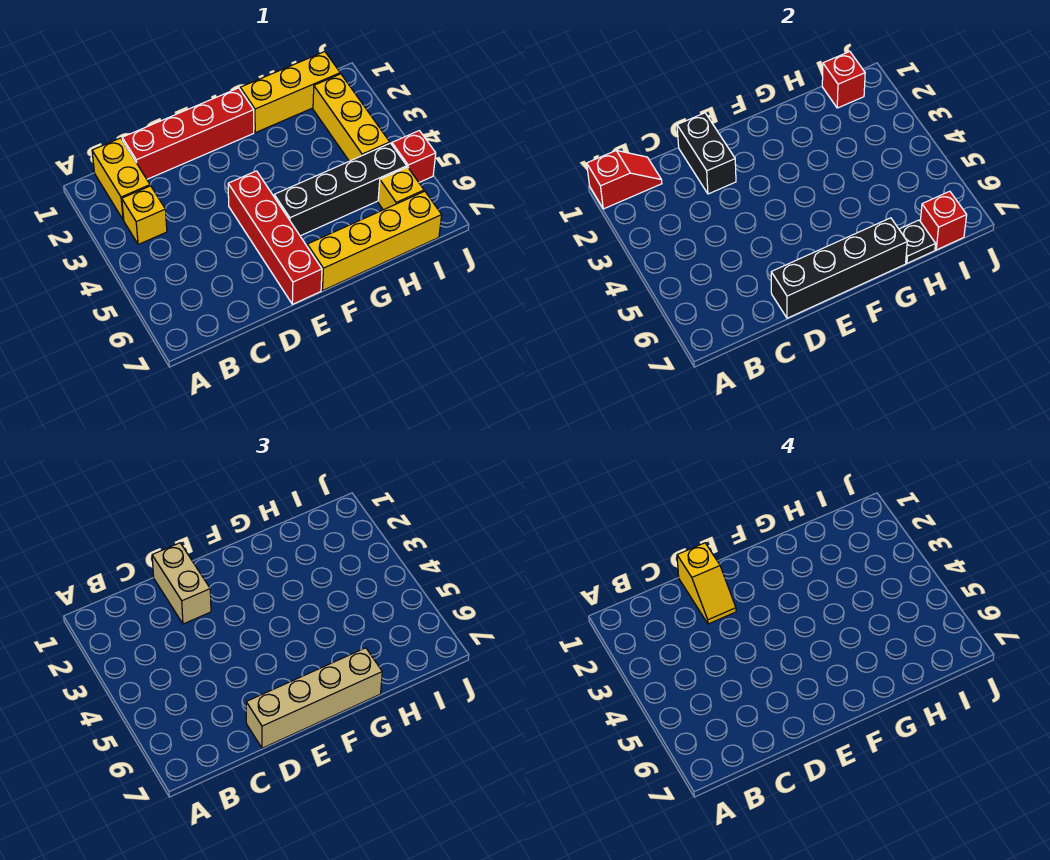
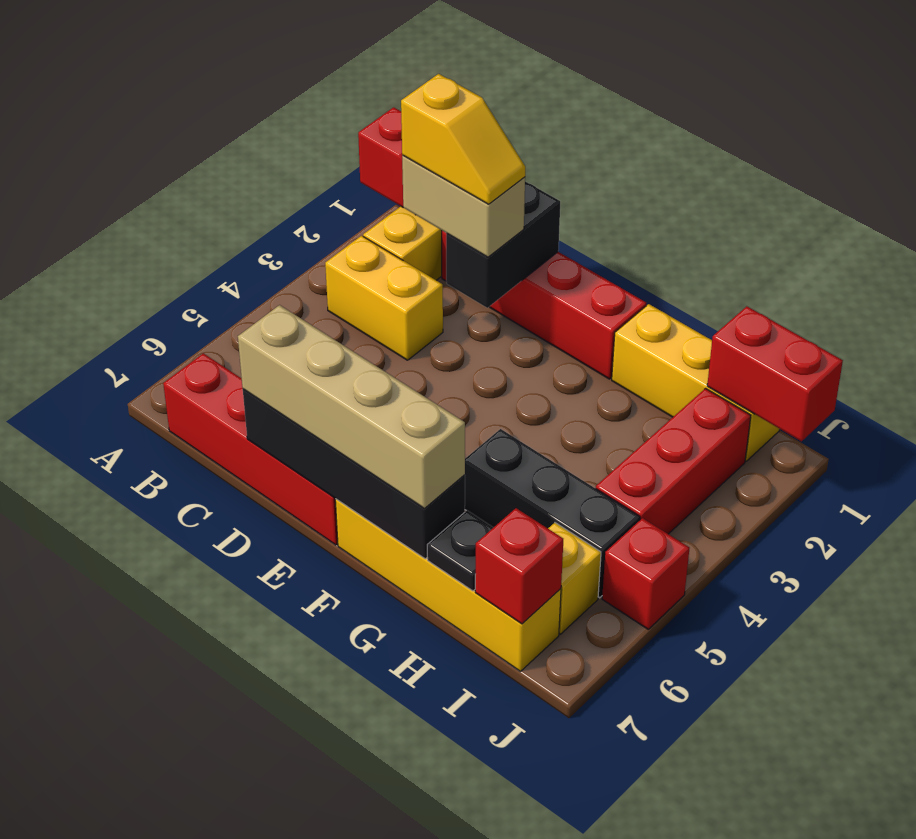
yellow 1x1 brick [122,186,167,245] -> yellow 1x2 brick [325,236,443,360]
tan 1x2 brick [152,543,211,624] -> tan 1x2 brick turned to [402,156,525,257]
yellow 1x2 slope [677,543,736,624] -> yellow 1x2 slope turned to [401,74,525,204]
red 1x4 brick [228,171,322,304] -> red 1x4 brick turned to [163,353,338,545]
black 1x4 brick [274,143,407,236] -> black 1x3 brick [465,429,640,598]
red 1x1 brick [822,52,865,108] -> red 1x2 brick [707,306,843,441]
yellow 1x3 brick [313,74,390,161] -> red 1x3 brick [596,388,751,534]

